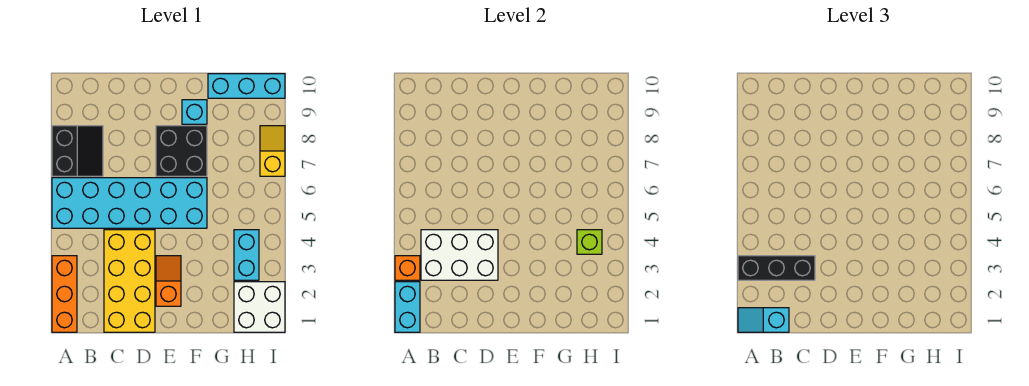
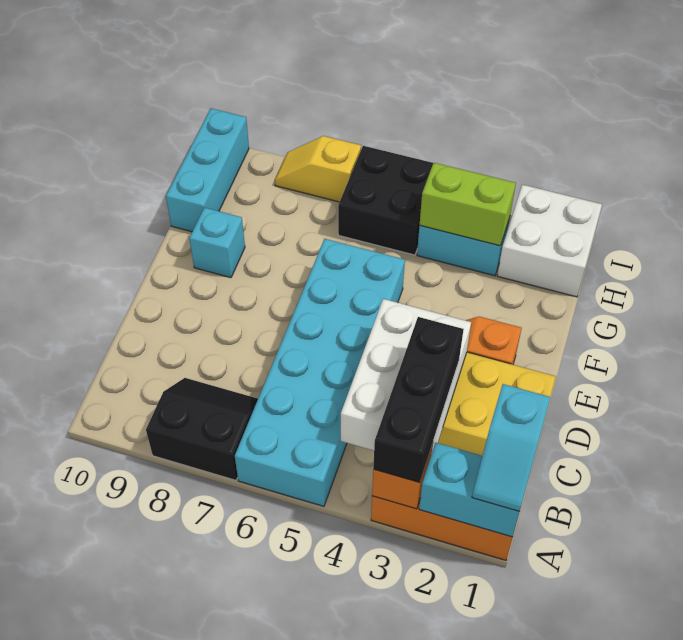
black 2x2 brick [156,126,207,176] -> black 2x2 brick moved to [338,146,433,255]
lime 1x1 brick [577,230,602,254] -> lime 1x2 brick [420,163,516,246]

